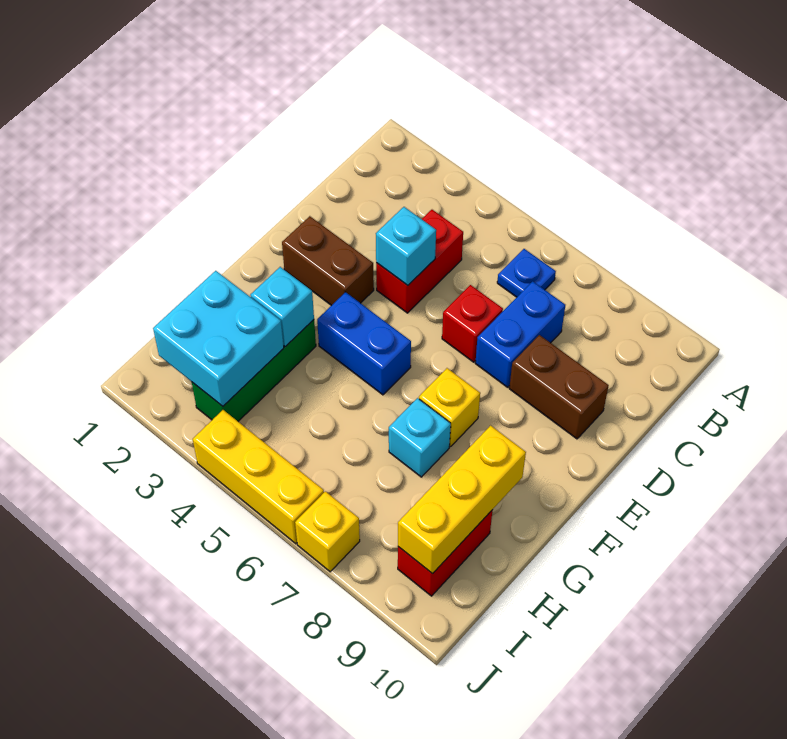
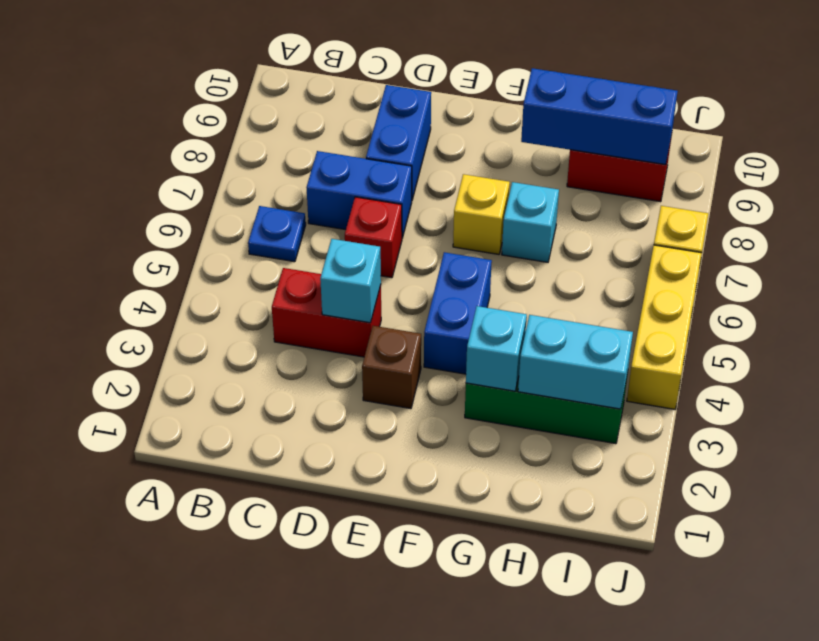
brown 1x2 brick [509,335,609,439] -> blue 1x2 brick [366,85,431,199]
brown 1x2 brick [282,216,374,306] -> brown 1x1 brick [362,326,421,409]
yellow 1x3 brick [398,426,526,574] -> blue 1x3 brick [521,68,678,165]
cyan 2x2 brick [153,271,284,406] -> cyan 1x2 brick [518,315,633,409]

